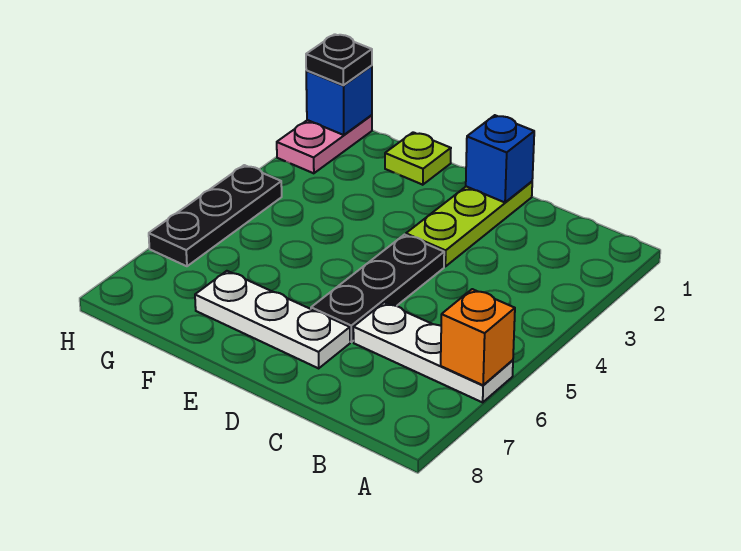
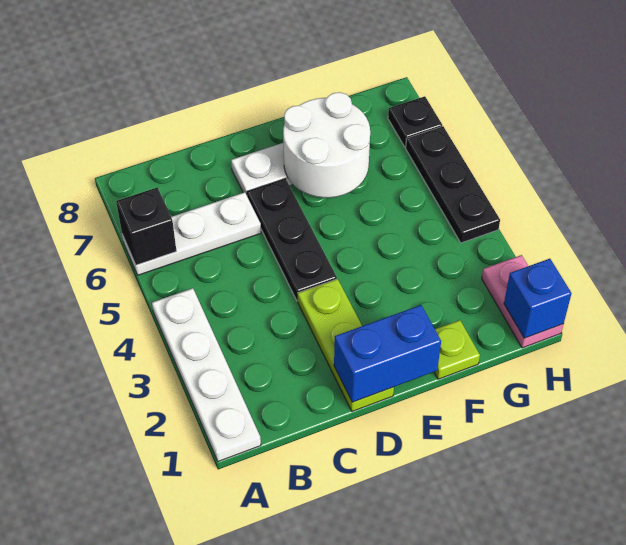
none -> white 1x4 plate [152,288,261,461]
orange 1x1 brick [441,289,515,385] -> black 1x1 brick [116,188,177,265]
blue 1x1 brick [466,115,534,202] -> blue 1x2 brick [334,305,441,402]
none -> white 2x2 round brick [283,92,370,198]
black 1x1 plate [306,34,372,85] -> black 1x1 plate moved to [388,96,442,147]

